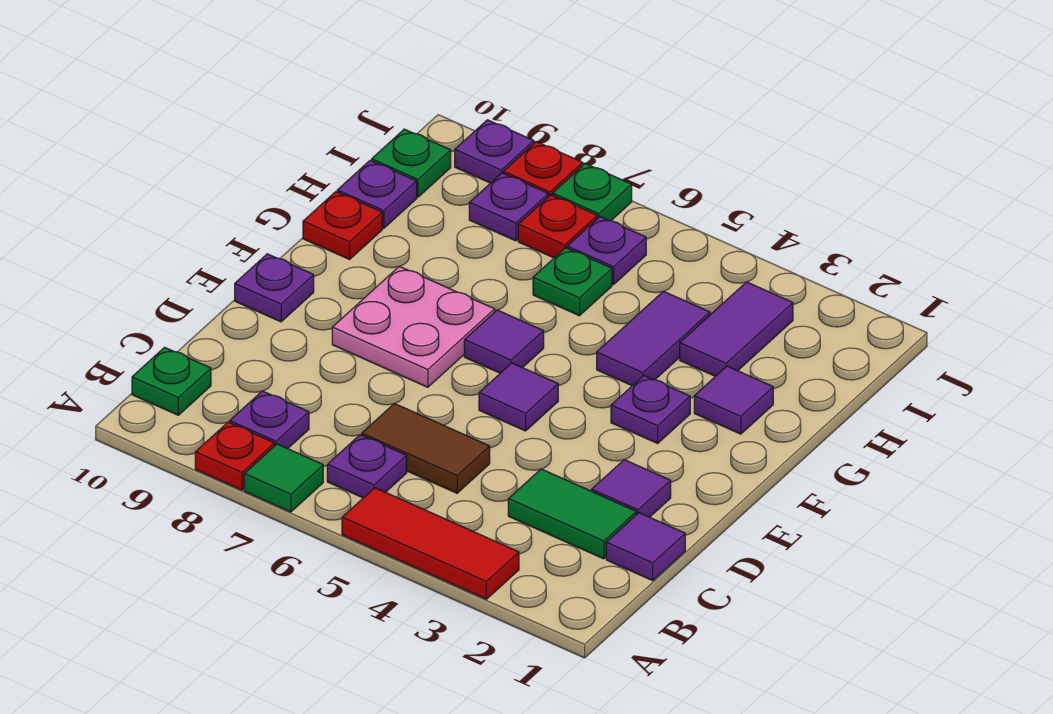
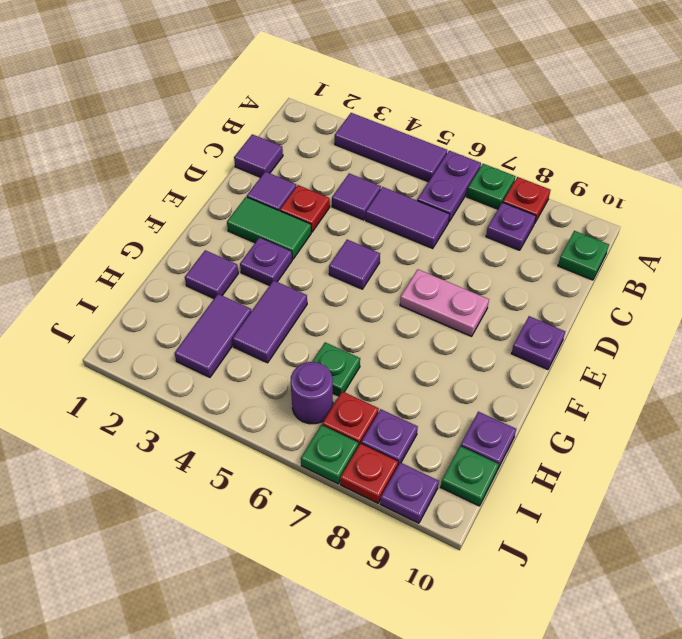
red 1x3 tile [342,488,519,599] -> purple 1x3 tile [335,113,447,182]
green 1x1 tile [244,444,323,512] -> green 1x1 plate [467,164,516,209]
purple 1x1 plate [327,435,407,498] -> purple 1x2 plate [417,151,481,221]
green 1x2 tile [508,469,636,559] -> green 1x2 tile moved to [227,197,311,259]
brown 1x2 tile [362,404,490,493] -> purple 1x2 tile [366,187,450,249]
pink 2x2 plate [332,266,495,387] -> pink 1x2 plate [400,269,489,336]
purple 1x1 tile [464,310,544,373] -> purple 1x1 tile moved to [332,173,381,220]
red 1x1 plate [303,192,382,259] -> red 1x1 plate moved to [280,185,330,232]
purple 1x1 plate [567,217,646,284] -> purple 1x1 round brick [290,362,333,424]

